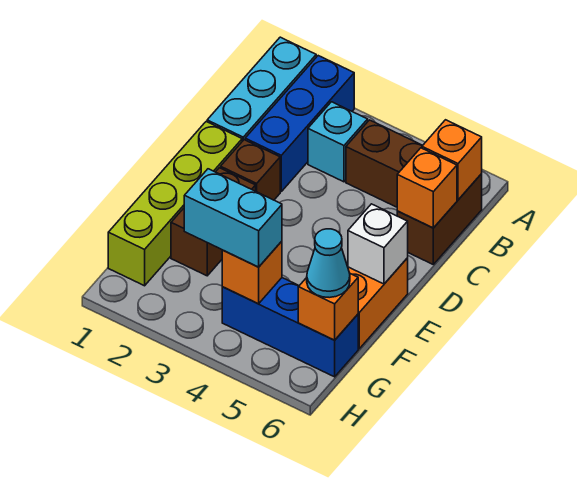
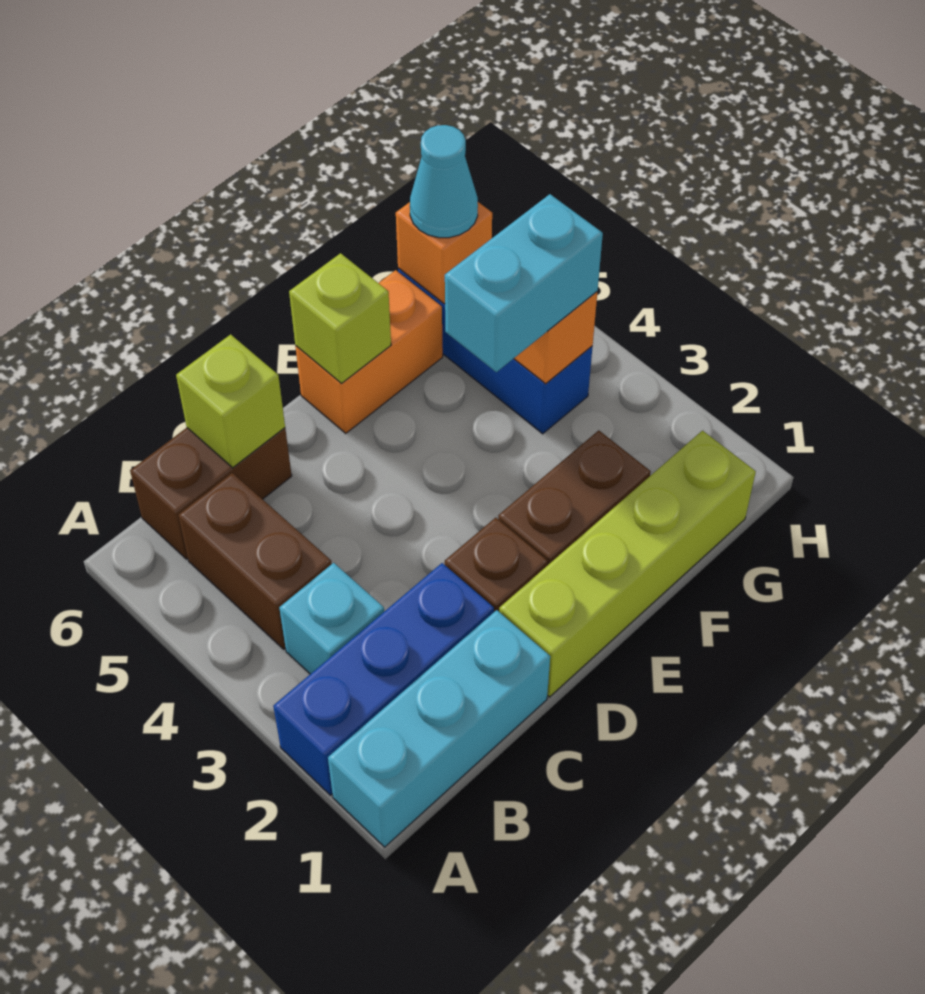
orange 1x1 brick [422,120,482,200] -> none
orange 1x1 brick [397,148,457,228] -> lime 1x1 brick [176,334,285,468]
white 1x1 brick [348,204,408,284] -> lime 1x1 brick [289,253,391,383]
cyan 1x2 brick [184,169,282,267] -> cyan 1x2 brick turned to [445,194,603,372]

